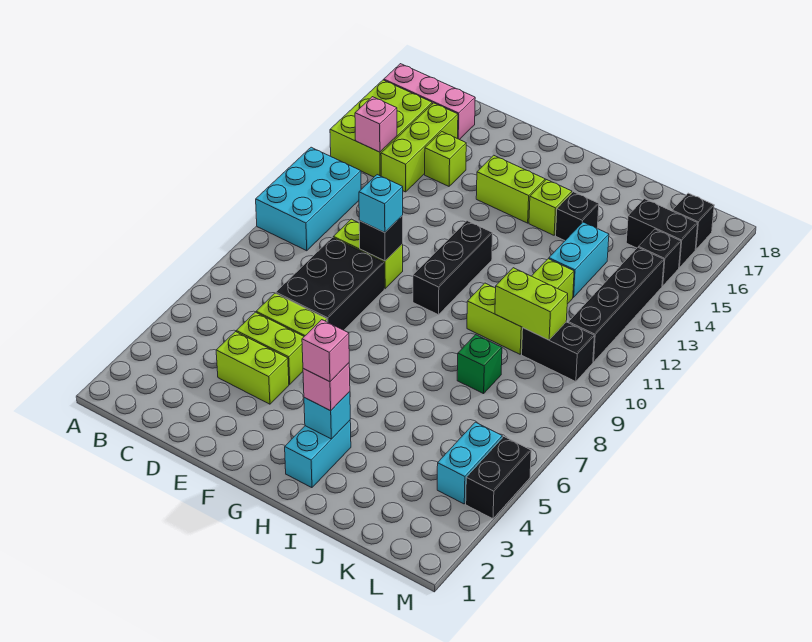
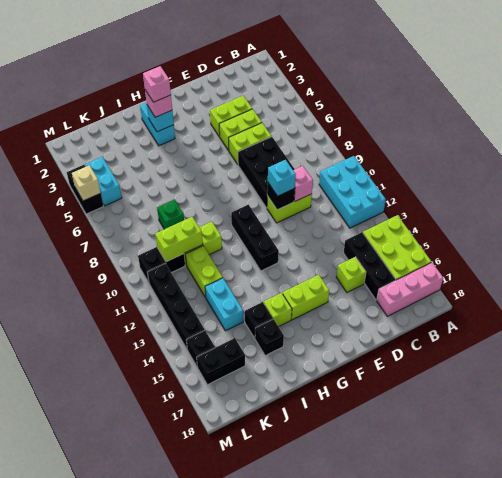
pink 1x1 brick [355,97,397,152] -> pink 1x1 brick moved to [293,166,313,201]
lime 1x3 brick [381,103,458,192] -> black 1x3 brick [344,232,396,300]
black 1x1 brick [672,193,714,249] -> black 1x1 brick moved to [255,319,284,356]
none -> tan 1x1 brick [72,165,101,201]

